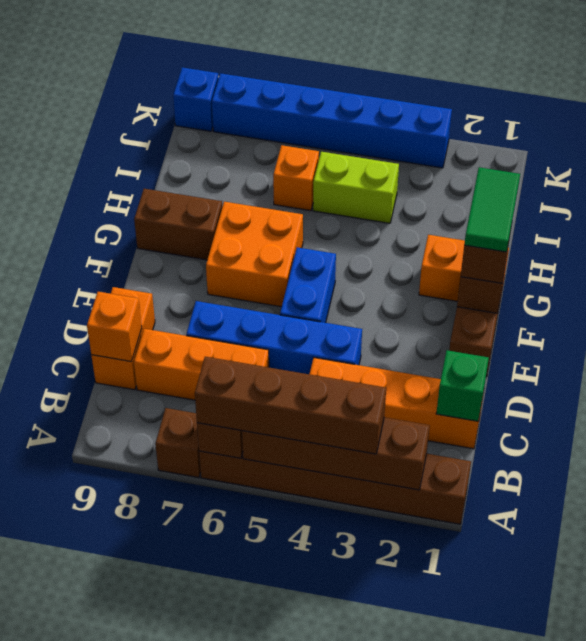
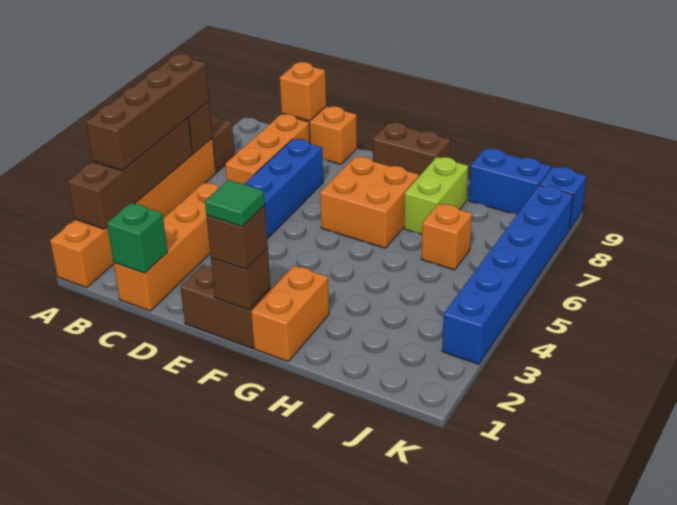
brown 1x6 brick [199,451,471,524] -> orange 1x6 brick [50,138,216,288]
blue 1x2 brick [280,247,336,323] -> blue 1x2 brick moved to [469,149,551,214]
green 1x2 tile [464,167,520,252] -> green 1x1 tile [205,180,265,227]
brown 1x2 brick [134,189,222,260] -> brown 1x2 brick turned to [373,123,450,176]
lime 1x2 brick [313,152,399,223] -> lime 1x2 brick moved to [404,157,468,234]

